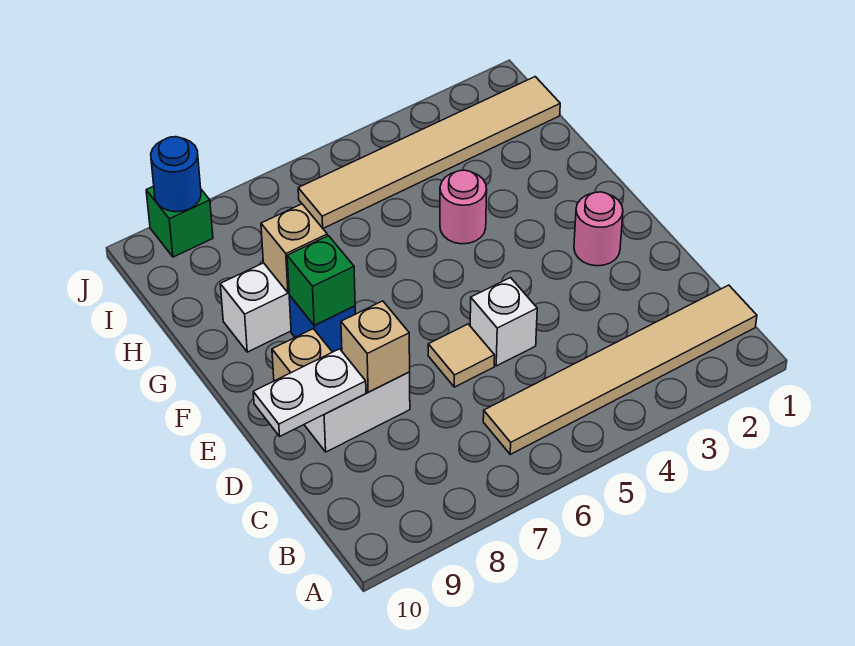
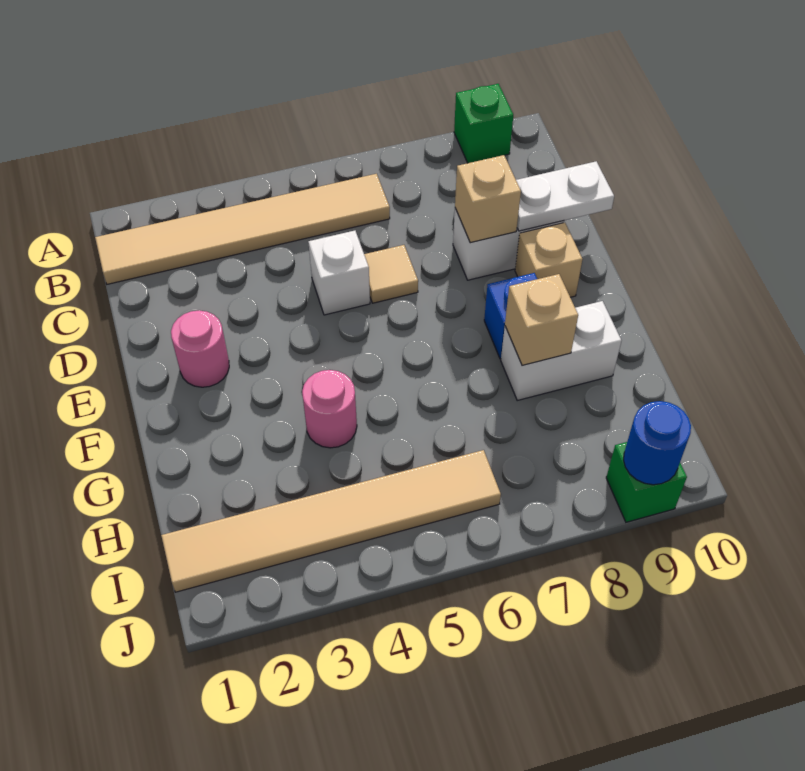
green 1x1 brick [287,236,355,325] -> green 1x1 brick moved to [454,84,513,163]

